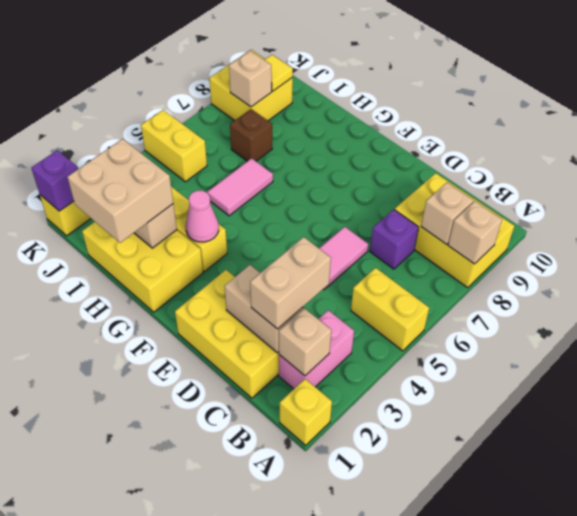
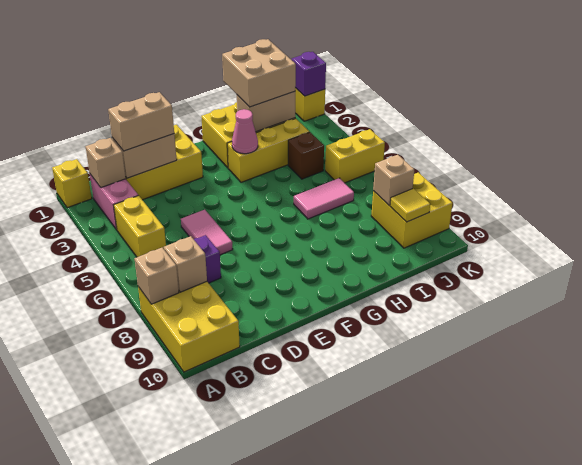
yellow 1x2 brick [351,268,429,351] -> yellow 1x2 brick turned to [114,196,166,257]
yellow 2x3 brick [395,173,515,288] -> yellow 2x3 brick turned to [138,282,240,372]
tan 1x2 brick [250,237,331,329] -> tan 1x2 brick turned to [108,92,174,151]
pink 1x2 tile [207,158,273,216] -> pink 1x2 tile turned to [294,178,354,219]
brown 1x1 brick [230,109,272,161] -> brown 1x1 brick moved to [288,132,324,179]

